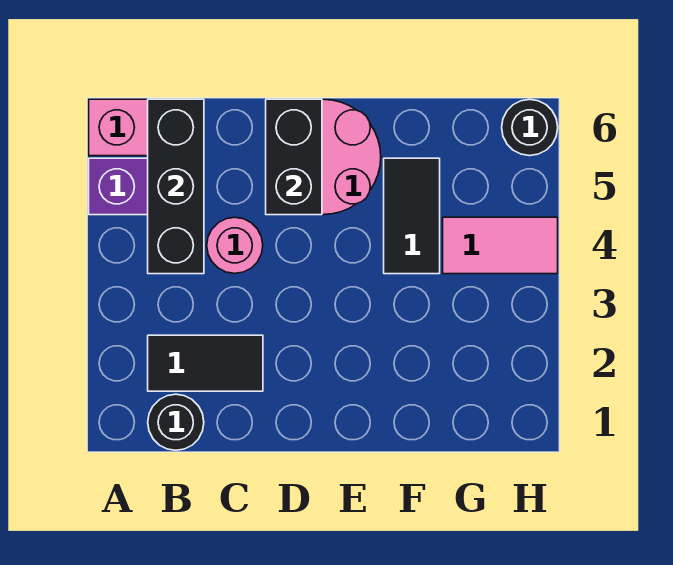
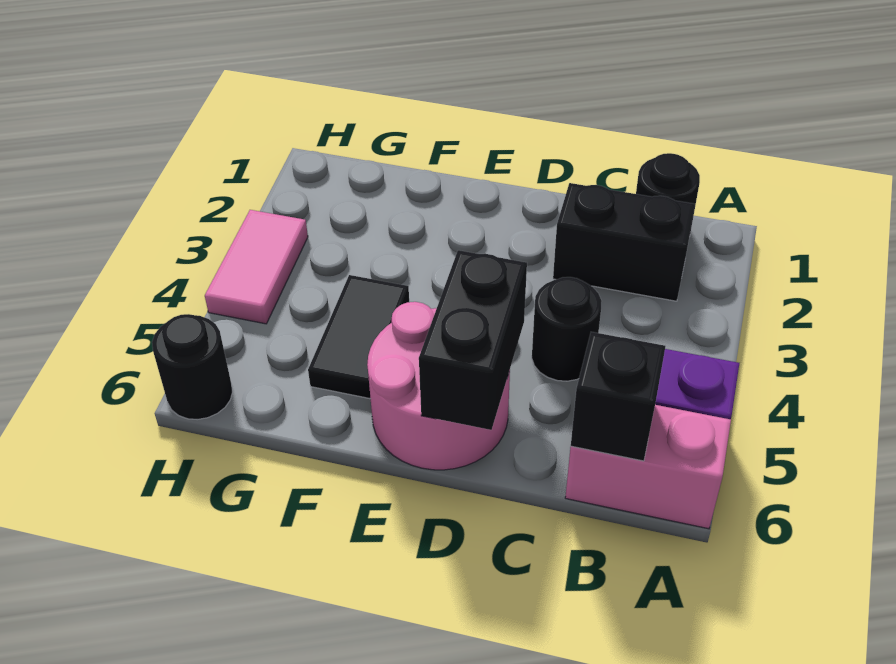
black 1x2 tile [148,335,263,391] -> black 1x2 brick [553,183,695,301]
black 1x3 brick [148,99,204,274] -> black 1x1 brick [571,332,666,461]
pink 1x1 round brick [207,217,263,273] -> black 1x1 round brick [532,277,602,381]
pink 1x2 tile [443,217,558,274] -> pink 1x2 tile turned to [205,210,308,324]

